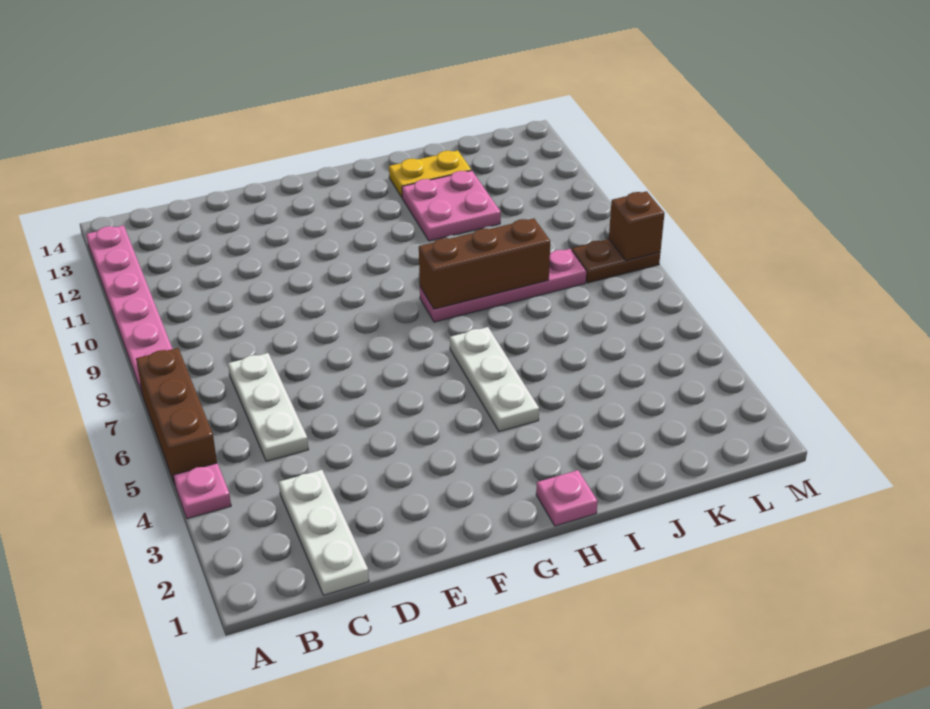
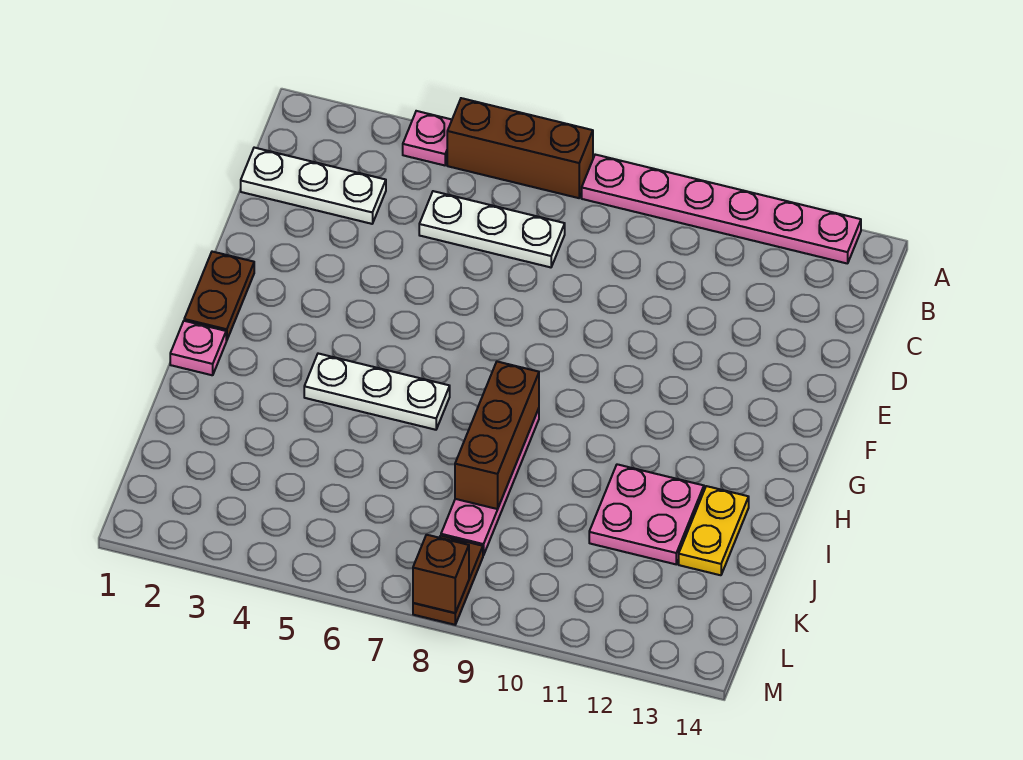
none -> brown 1x2 plate [184,252,254,341]

